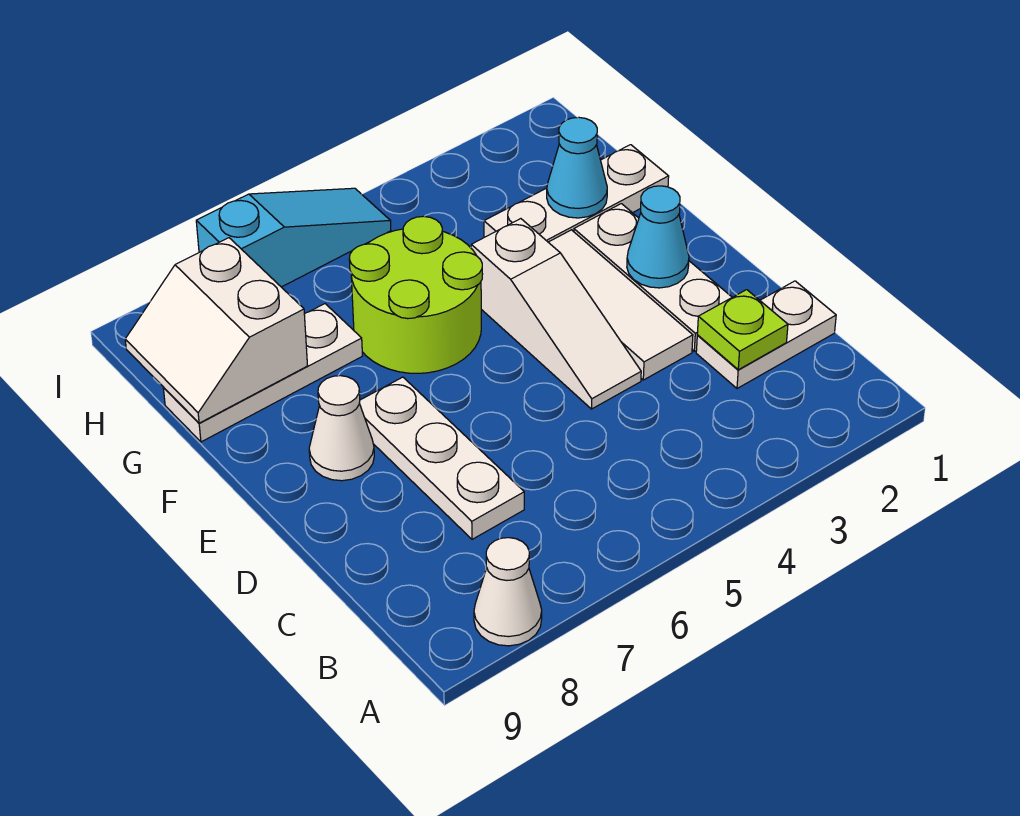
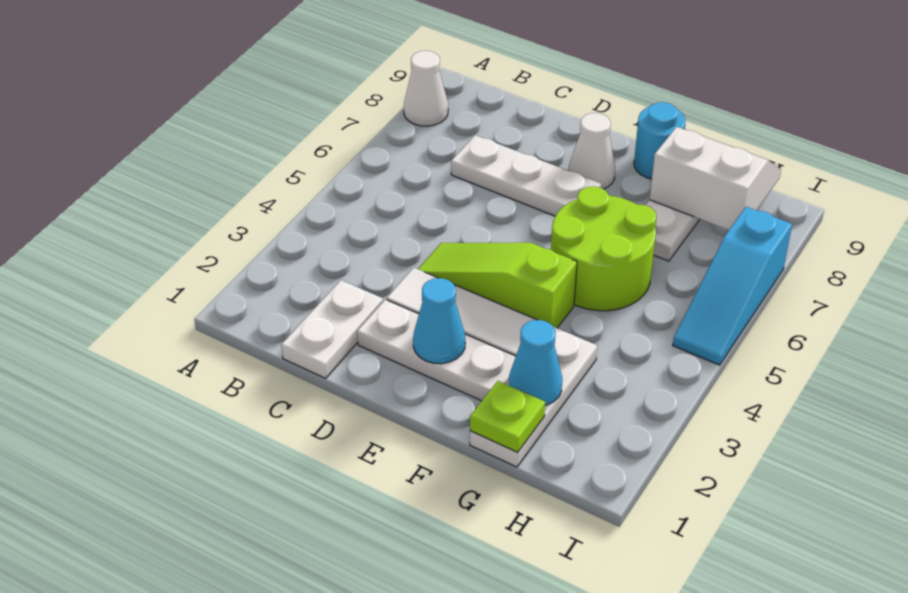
lime 1x1 plate [697,290,788,370] -> lime 1x1 plate moved to [470,381,545,452]
white 1x3 slope [471,219,641,409] -> lime 1x3 slope [418,243,577,328]
none -> cyan 1x1 round brick [634,102,685,179]

